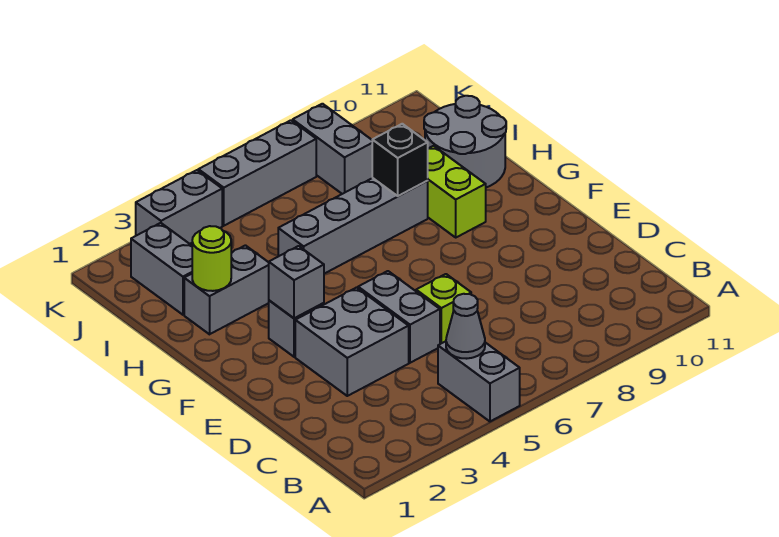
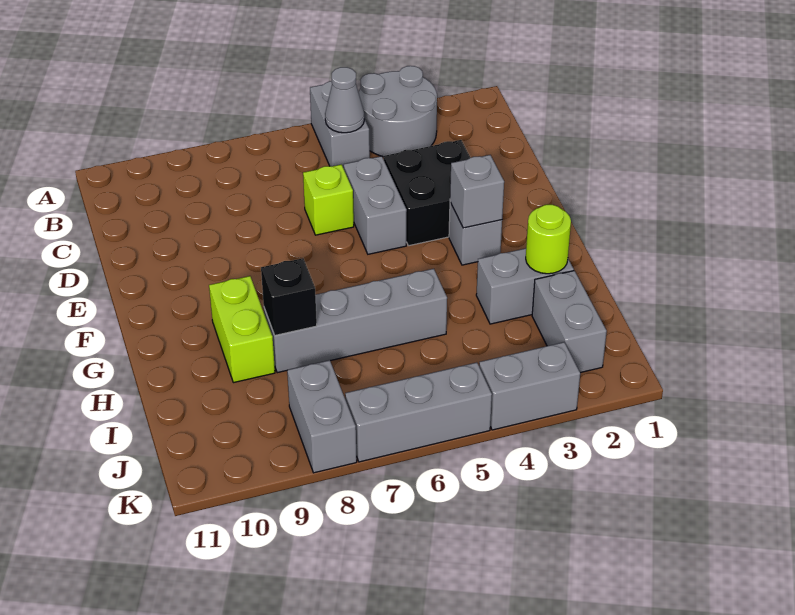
grey 2x2 brick [295,288,409,396] -> black 2x2 brick [384,140,470,246]
grey 2x2 round brick [424,96,506,188] -> grey 2x2 round brick moved to [359,66,437,157]

